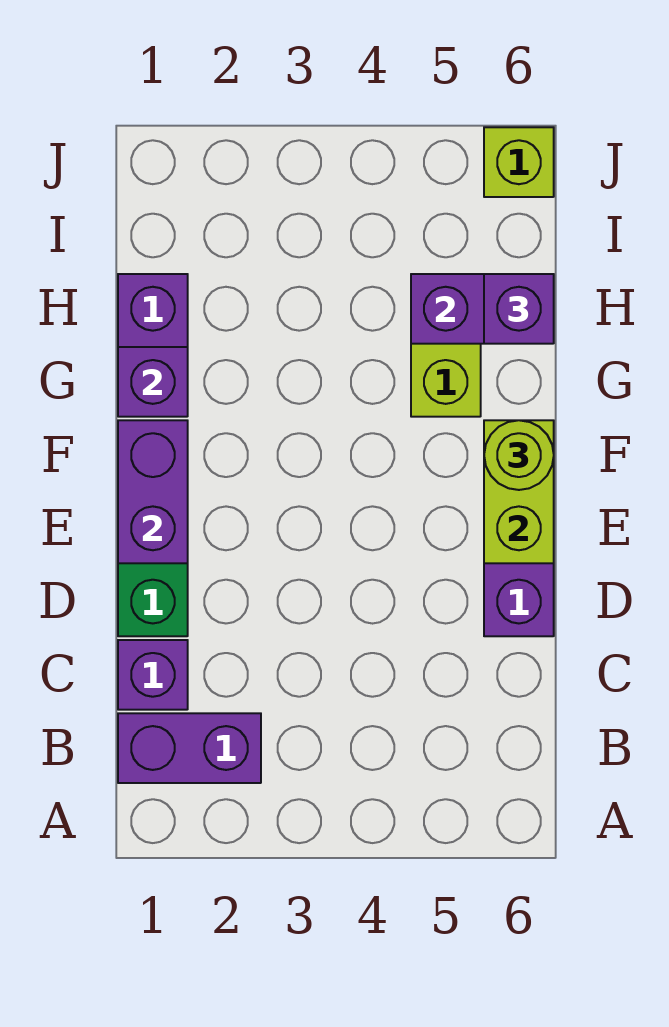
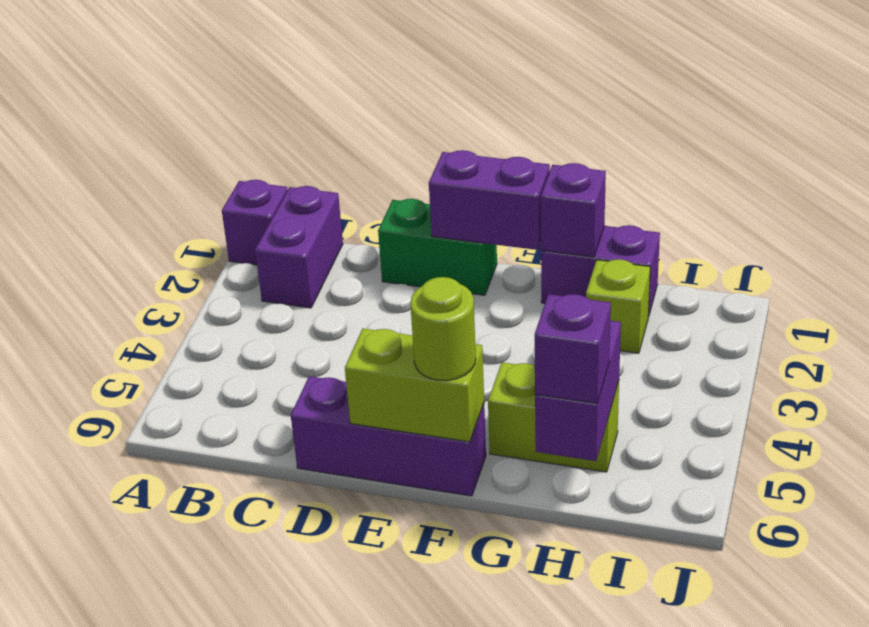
purple 1x1 brick [118,640,188,710] -> purple 1x1 brick moved to [222,180,288,265]
lime 1x1 brick [484,127,554,197] -> lime 1x1 brick moved to [586,259,650,353]

